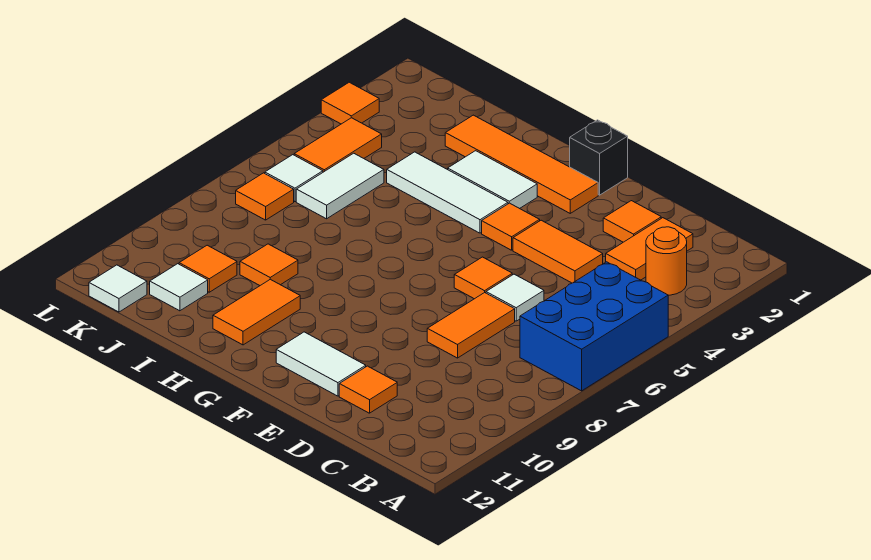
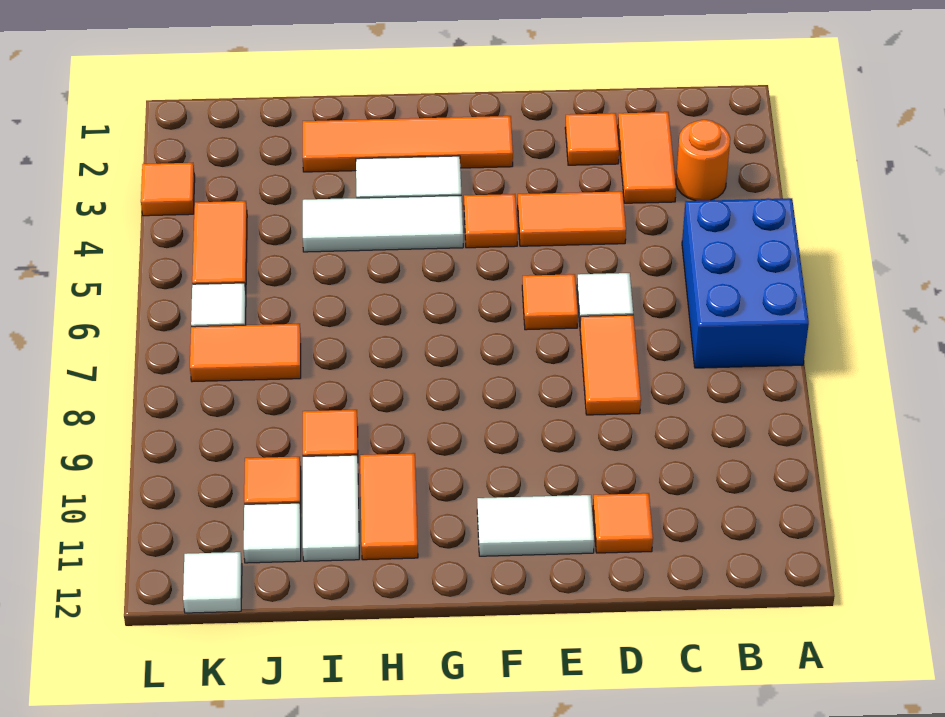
black 1x1 brick [570,120,628,195] -> none
white 1x2 tile [296,153,384,219] -> white 1x2 tile moved to [303,455,359,561]
orange 1x1 tile [236,173,294,220] -> orange 1x2 tile [190,324,301,382]

